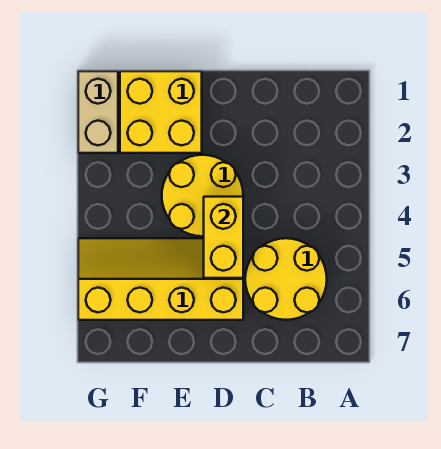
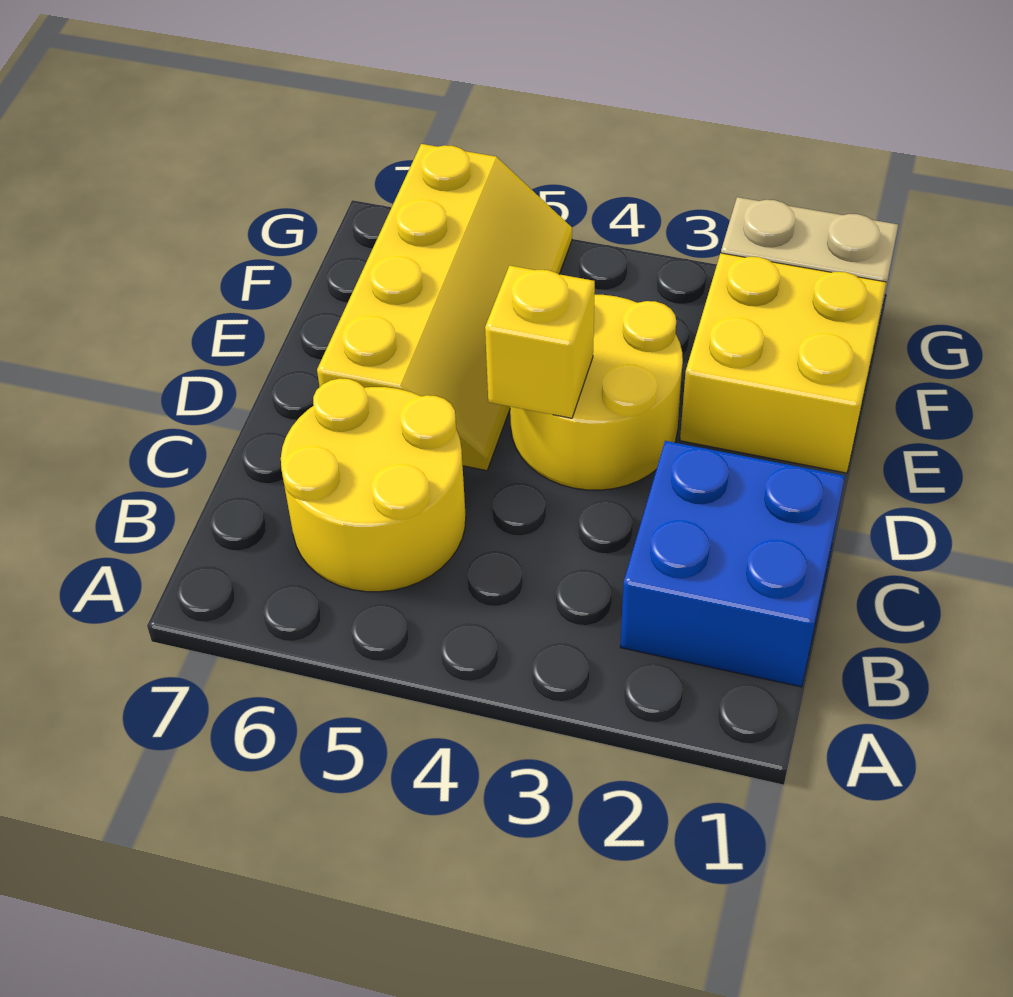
none -> blue 2x2 brick [620,441,845,687]
yellow 1x2 brick [204,197,243,278] -> yellow 1x1 brick [485,266,595,418]

